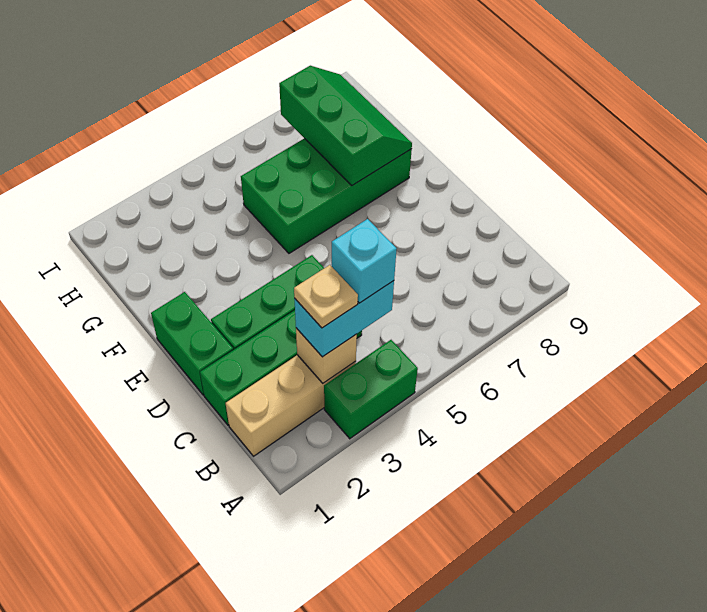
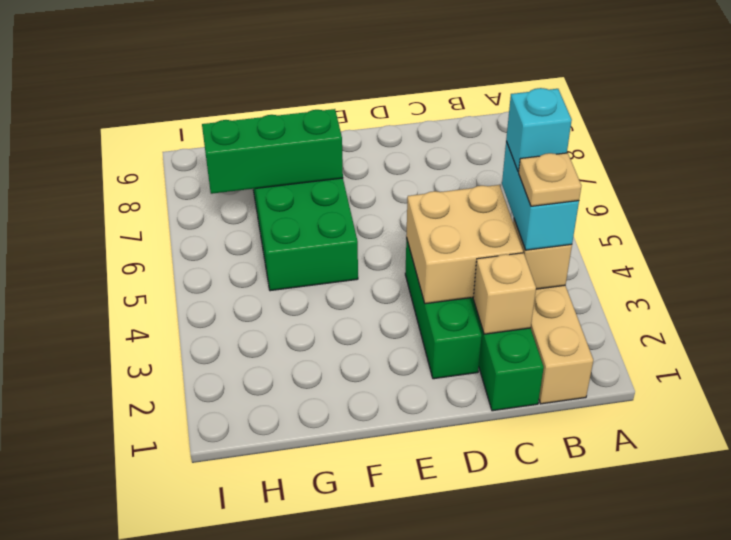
green 1x2 brick [324,340,418,439] -> none
none -> tan 1x1 brick [473,253,536,334]
none -> tan 2x2 brick [406,185,523,304]
green 1x2 brick [151,292,233,395] -> none

